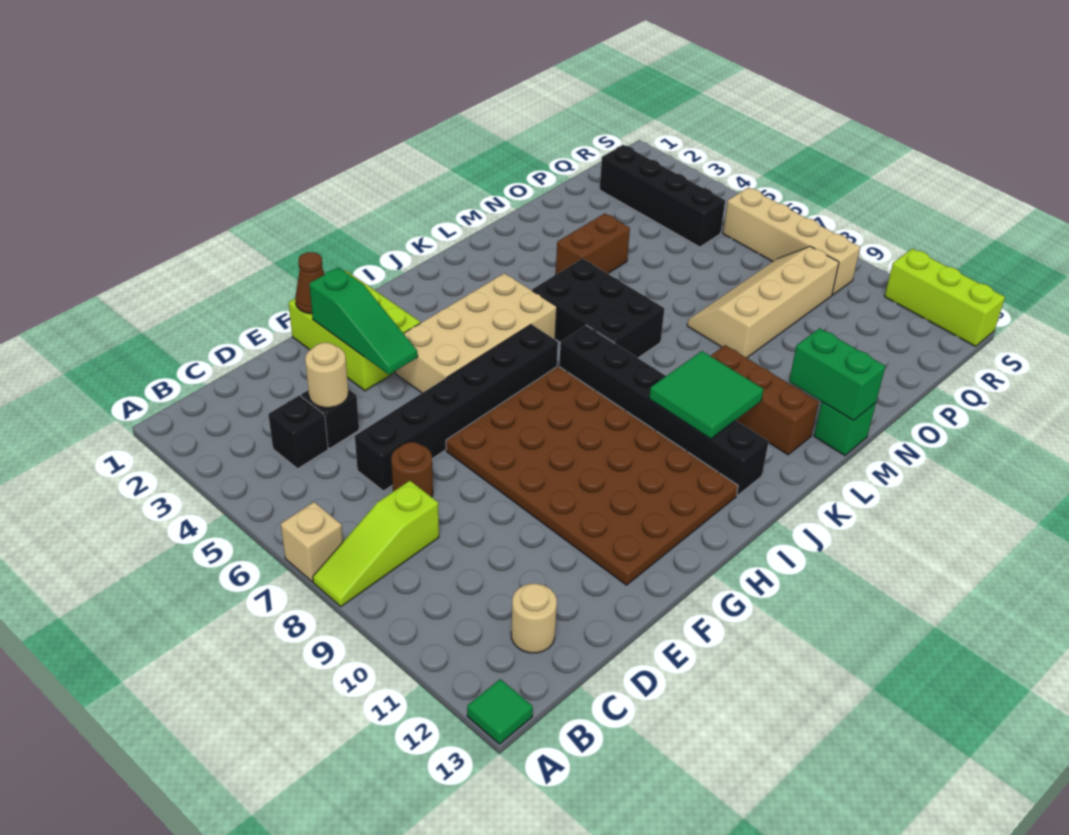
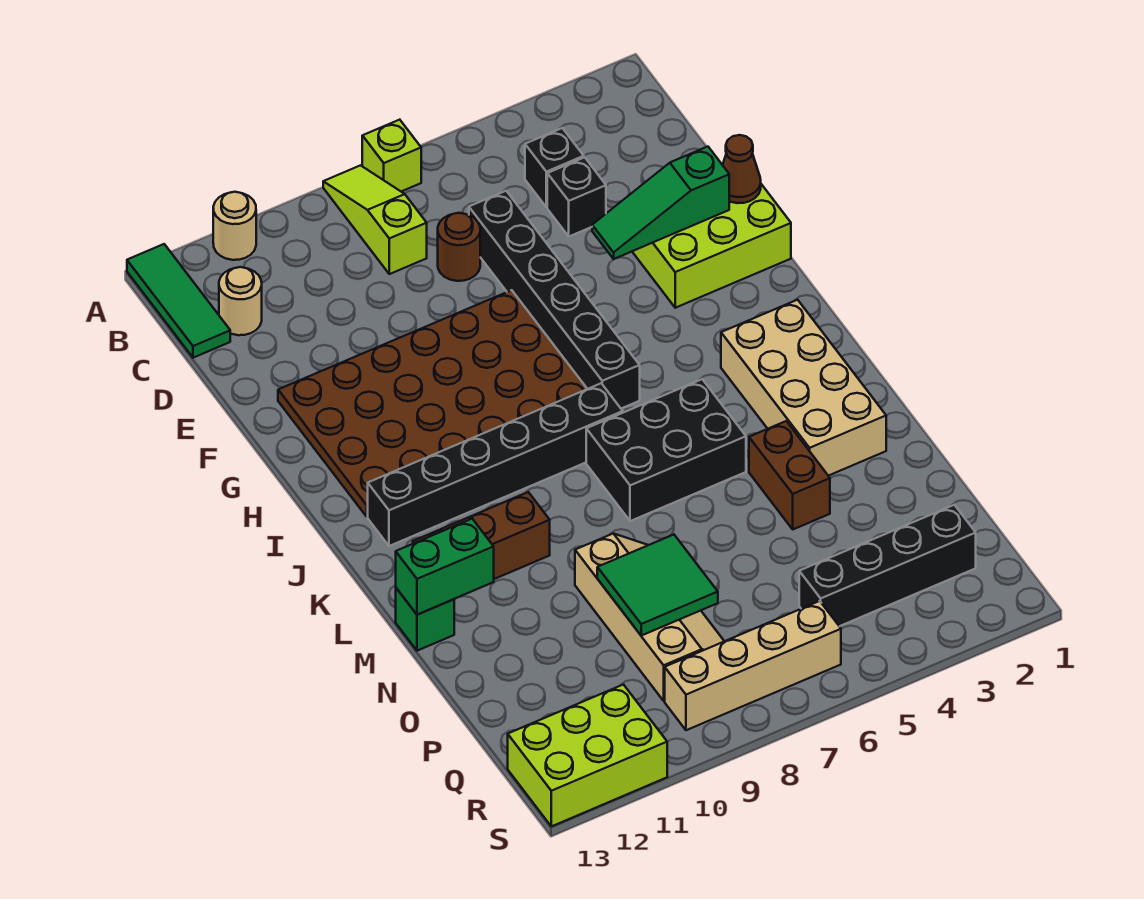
tan 1x1 brick [281,502,343,582] -> lime 1x1 brick [362,120,421,191]
green 1x1 tile [467,679,533,744] -> green 1x3 tile [127,244,230,358]
tan 1x1 round brick [305,343,348,408] -> tan 1x1 round brick moved to [213,192,256,260]
tan 2x4 brick [395,273,557,393] -> tan 2x4 brick moved to [721,300,886,476]
green 2x2 tile [649,351,764,439] -> green 2x2 tile moved to [597,535,718,636]
lime 1x3 brick [885,249,1005,346] -> lime 2x3 brick [508,685,667,826]

